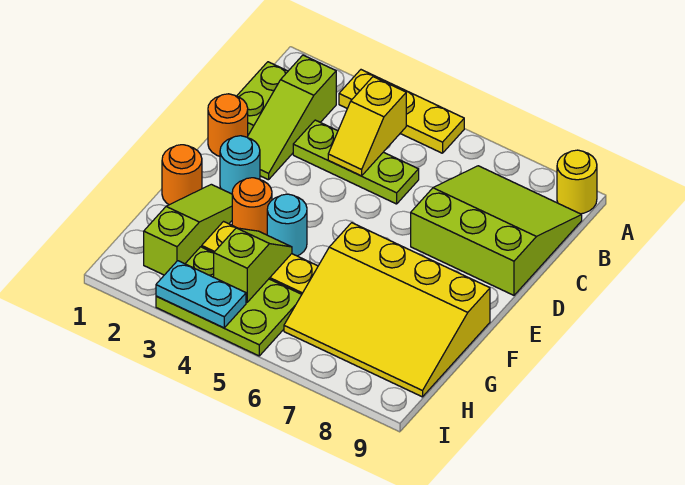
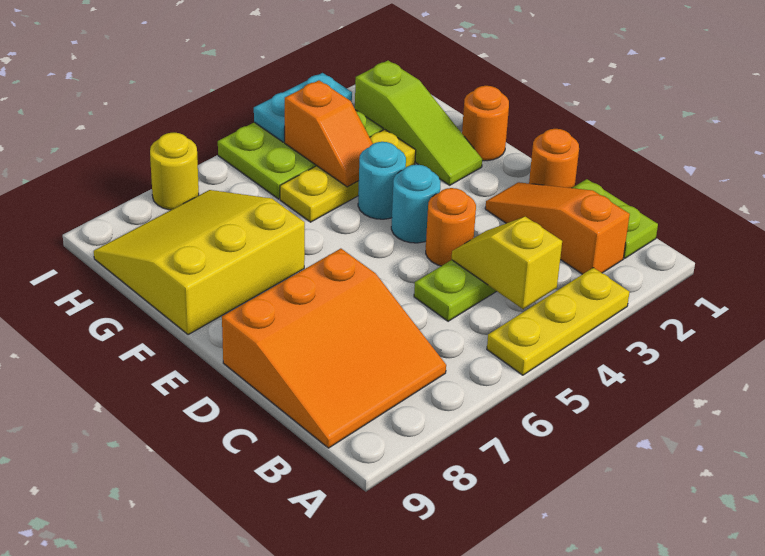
yellow 1x1 round brick [557,150,597,214] -> yellow 1x1 round brick moved to [150,133,199,210]
lime 1x3 slope [247,55,336,180] -> orange 1x3 slope [485,182,630,274]
lime 3x3 slope [411,166,582,295] -> orange 3x3 slope [222,249,446,448]
cyan 1x1 round brick [220,136,260,194] -> cyan 1x1 round brick moved to [391,165,440,243]
orange 1x1 round brick [232,178,272,235] -> orange 1x1 round brick moved to [426,188,476,266]
yellow 3x4 slope [284,223,490,397] -> yellow 3x3 slope [94,190,305,335]
lime 1x2 slope [214,228,292,302] -> orange 1x2 slope [285,80,373,187]

